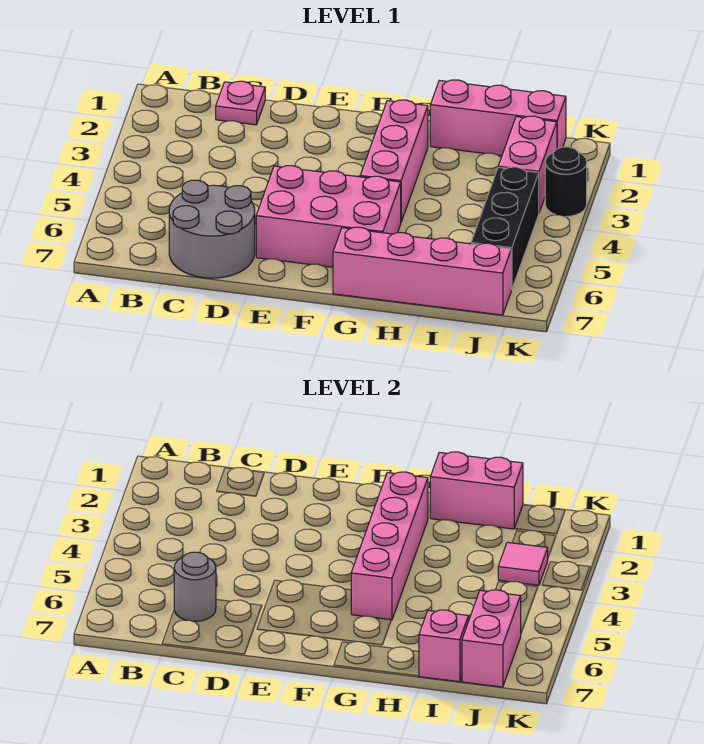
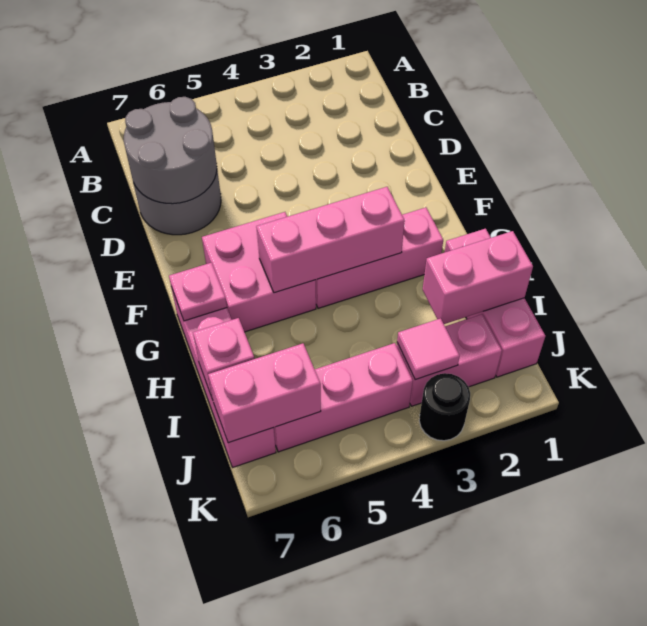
pink 1x1 plate [216,81,265,125] -> pink 1x1 plate moved to [169,262,227,321]
grey 1x1 round brick [174,552,216,621] -> grey 2x2 round brick [124,97,217,204]
pink 2x3 brick [256,166,401,267] -> pink 2x2 brick [202,212,316,332]
pink 1x4 brick [351,472,428,620] -> pink 1x3 brick [256,187,405,293]
pink 1x2 brick [430,452,523,529] -> pink 1x2 brick turned to [423,231,533,324]
black 1x3 brick [471,167,539,290] -> pink 1x3 brick [274,343,413,452]

